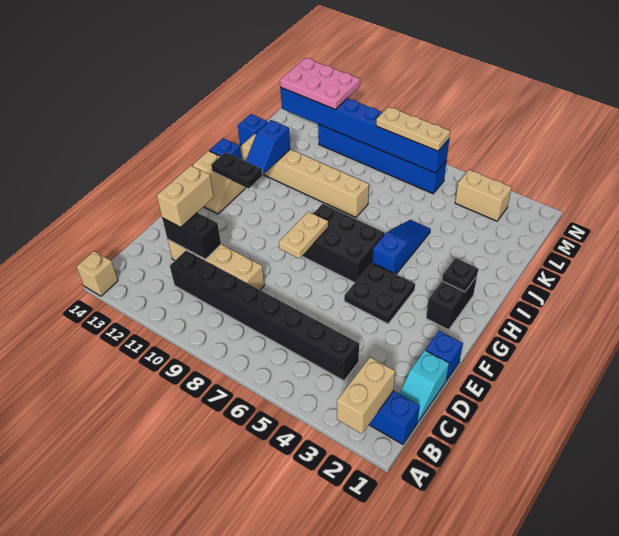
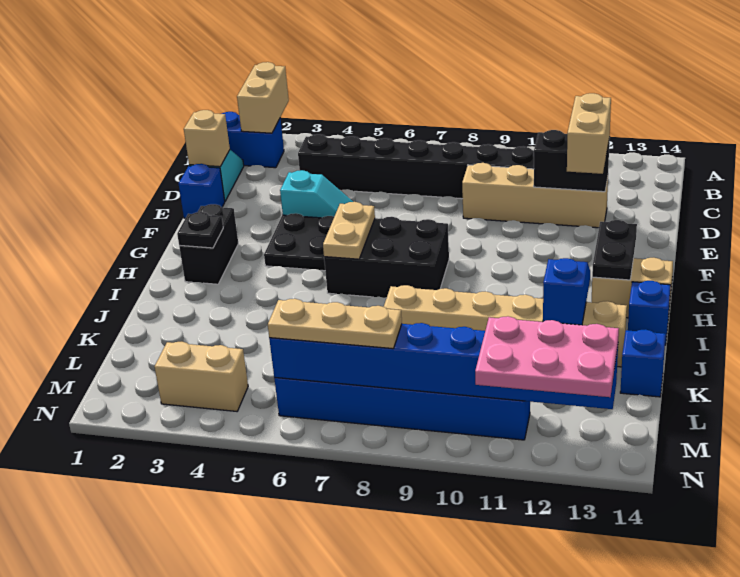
tan 1x1 brick [77,251,118,296] -> tan 1x1 brick moved to [184,110,230,167]
none -> cyan 1x2 slope [280,170,353,218]
tan 1x2 plate [279,212,328,258] -> tan 1x2 plate moved to [323,202,375,259]
blue 1x3 slope [372,220,431,274] -> none
black 1x2 plate [211,152,263,189] -> black 1x2 plate turned to [592,220,637,280]

